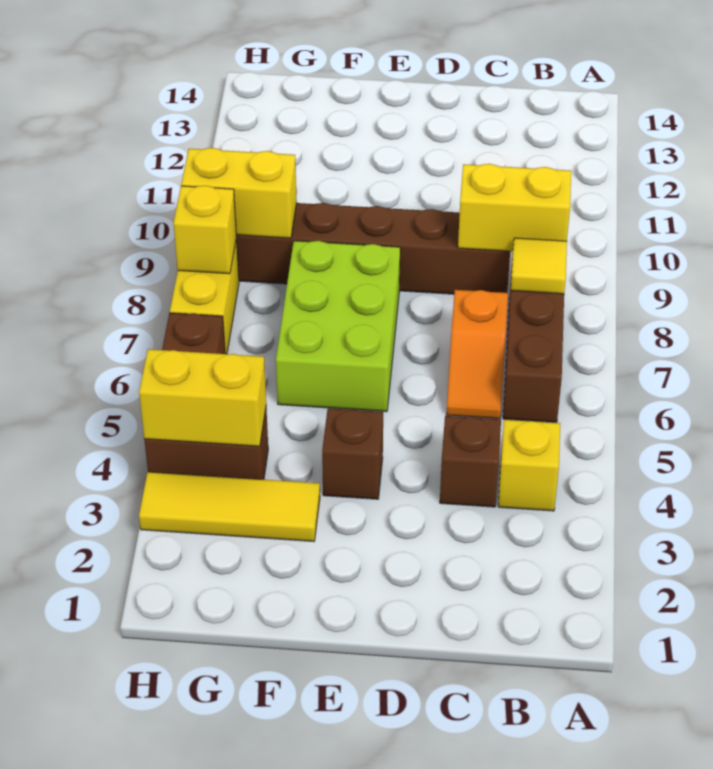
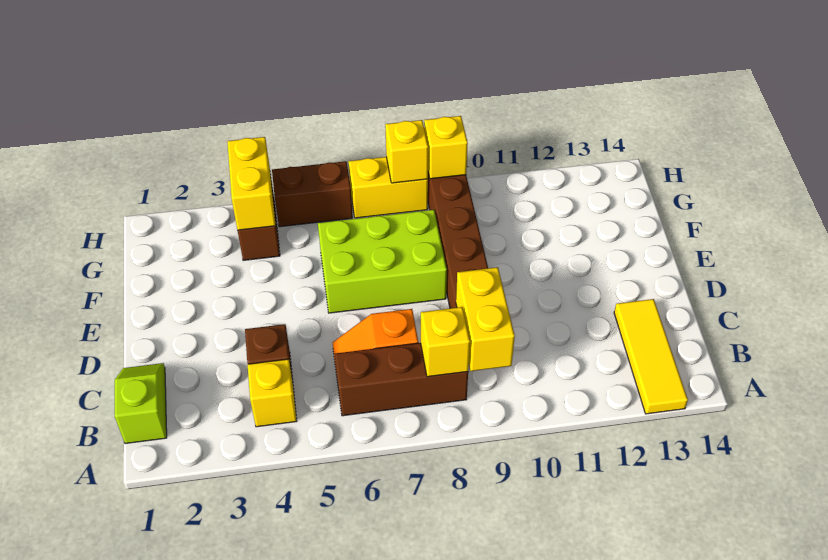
none -> lime 1x2 slope [115,363,167,444]
yellow 1x1 tile [511,238,567,294] -> yellow 1x1 brick [421,307,470,377]
brown 1x1 brick [322,408,383,499] -> none
yellow 1x3 tile [139,472,320,541] -> yellow 1x3 tile moved to [614,299,688,414]
yellow 1x2 brick [181,148,297,238] -> yellow 1x1 brick [424,116,468,179]

